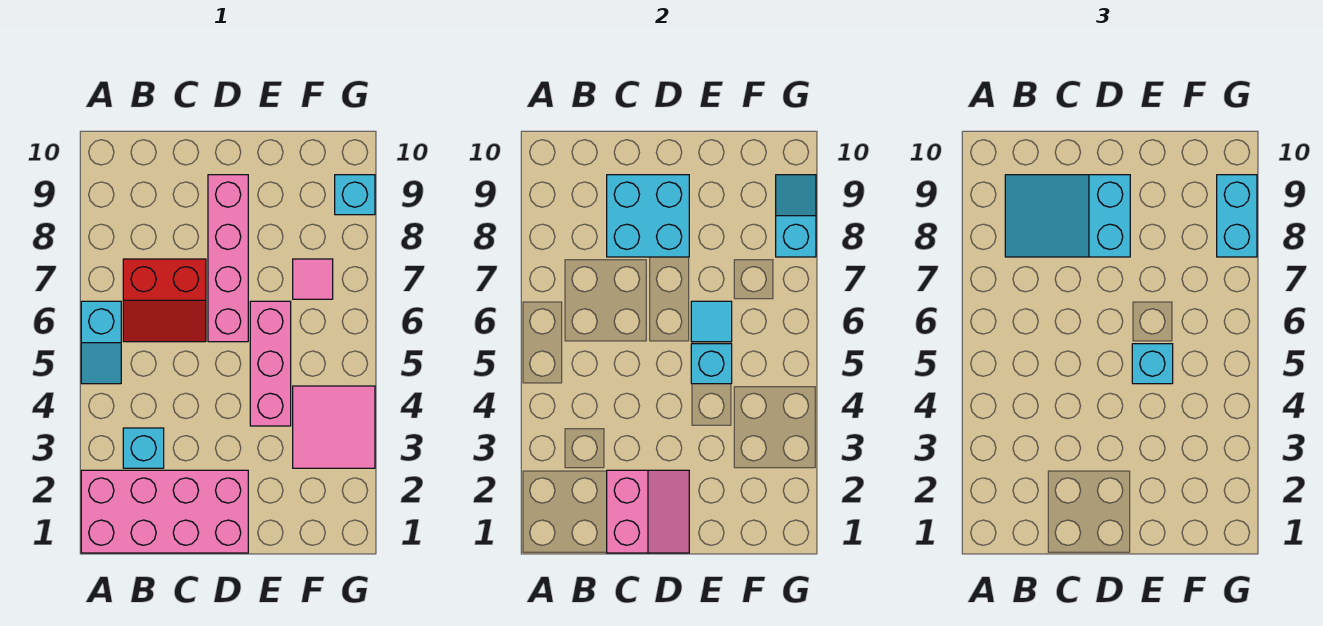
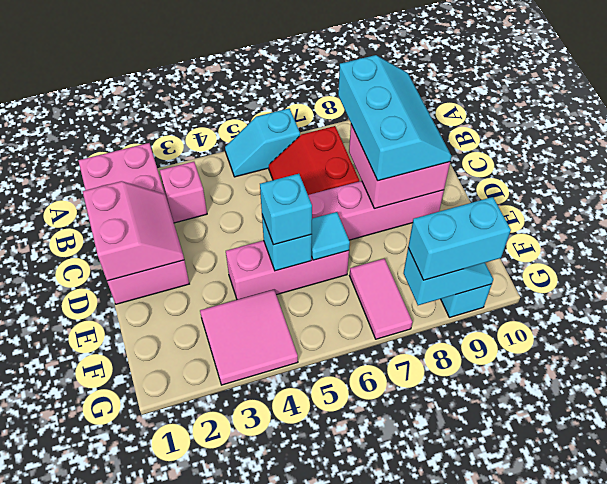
cyan 1x1 brick [123,428,164,468] -> pink 1x1 brick [160,162,207,223]
cyan 2x3 slope [1005,175,1130,257] -> cyan 2x3 slope turned to [338,55,452,181]
pink 2x2 slope [607,470,689,553] -> pink 2x2 slope turned to [83,181,184,281]
cyan 2x2 brick [607,175,689,257] -> pink 2x2 brick [349,125,450,208]
pink 1x1 tile [293,259,333,299] -> pink 1x2 tile [350,259,412,339]

